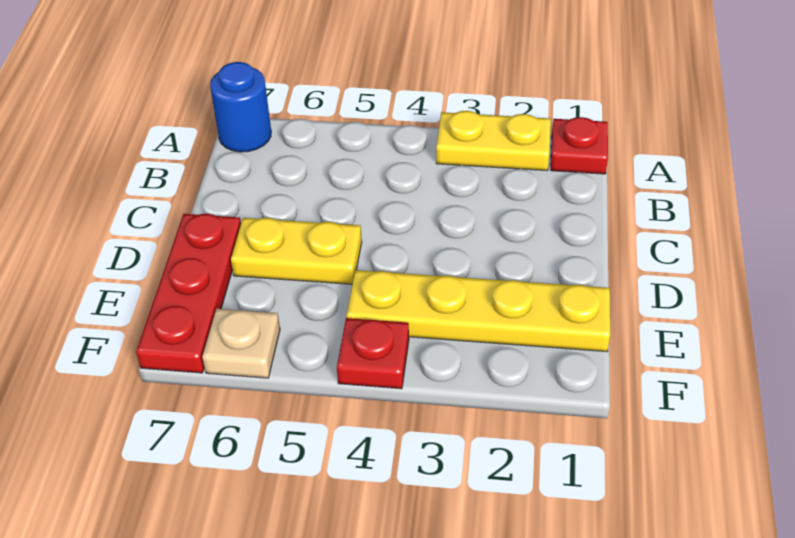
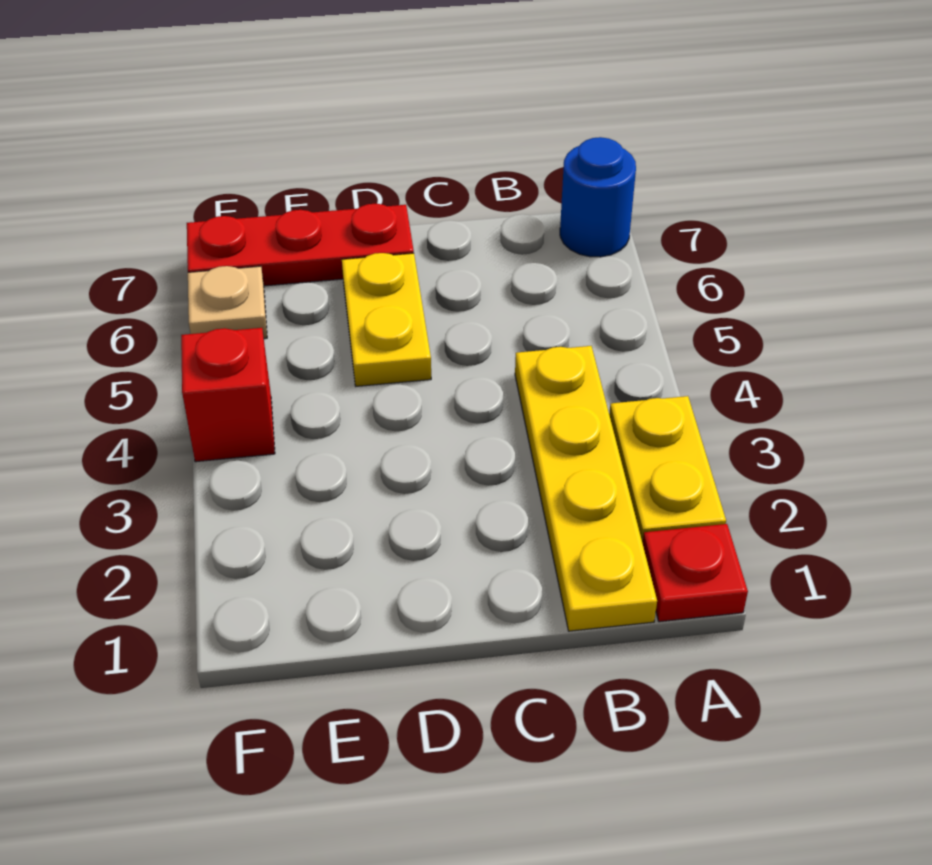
yellow 1x4 plate [347,270,610,352] -> yellow 1x4 plate moved to [515,346,657,631]
red 1x1 plate [337,318,409,389] -> red 1x1 brick [181,328,275,462]

